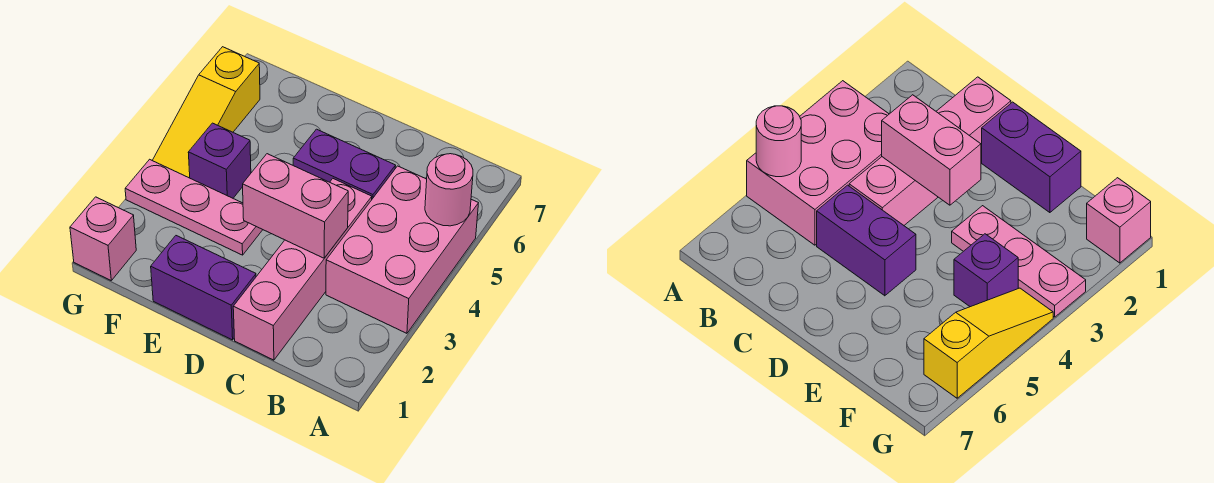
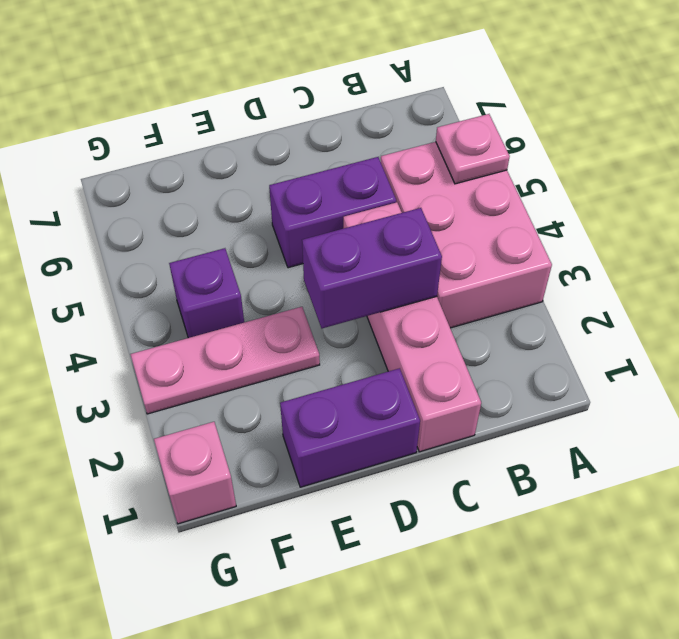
pink 1x1 round brick [425,154,473,226] -> pink 1x1 plate [436,114,510,184]
pink 1x2 brick [243,154,348,258] -> purple 1x2 brick [302,208,442,328]
yellow 1x3 slope [152,47,260,178] -> none

